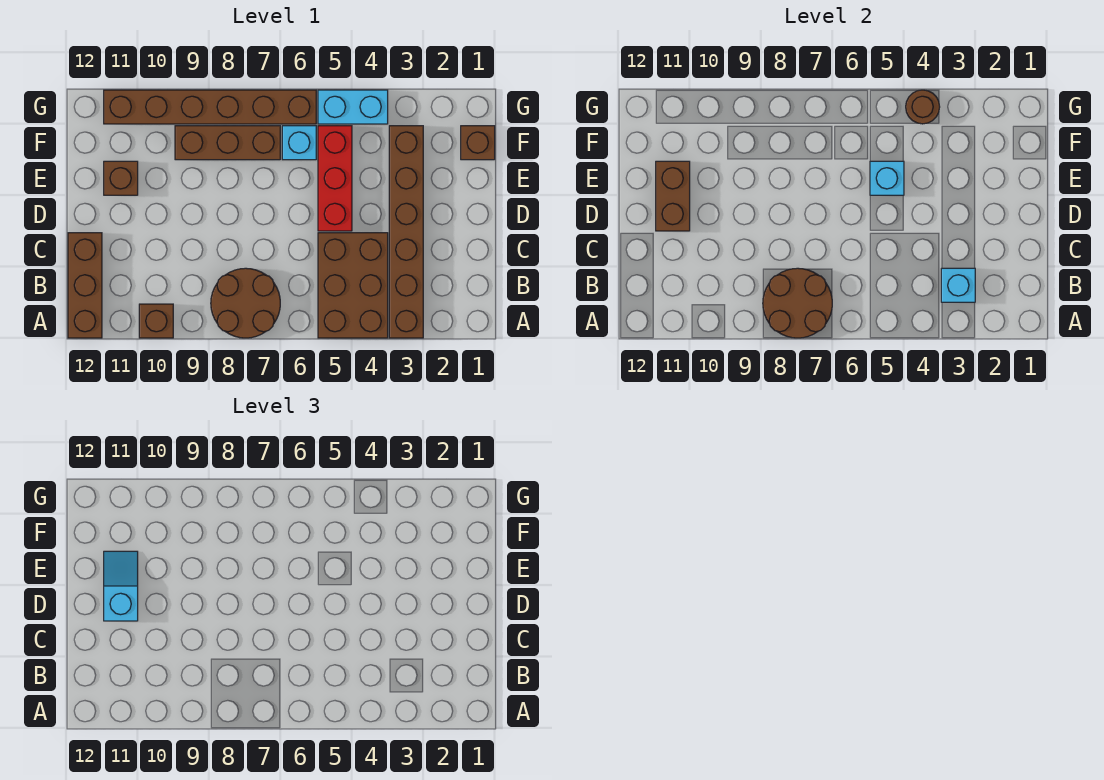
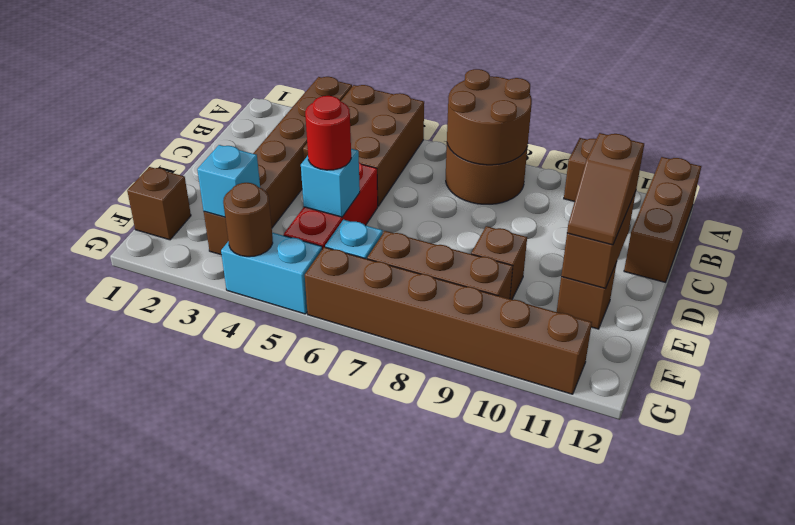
cyan 1x1 brick [941,268,975,302] -> cyan 1x1 brick moved to [197,145,260,217]
cyan 1x2 slope [104,551,138,621] -> brown 1x2 slope [567,133,644,245]
none -> red 1x1 round brick [305,96,351,170]
none -> brown 1x1 brick [471,226,527,300]

